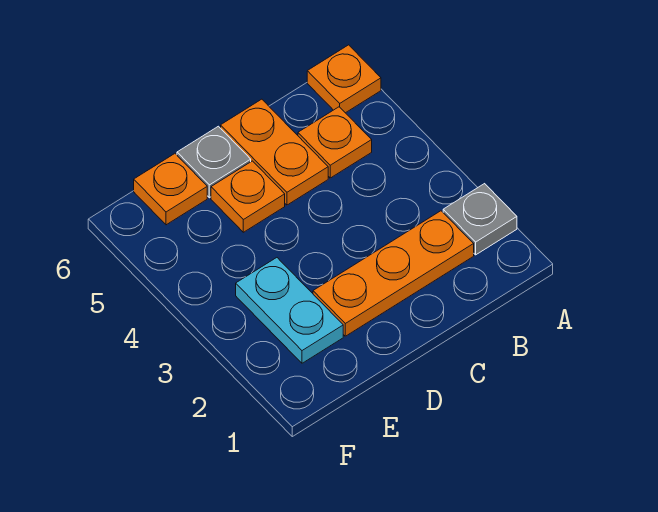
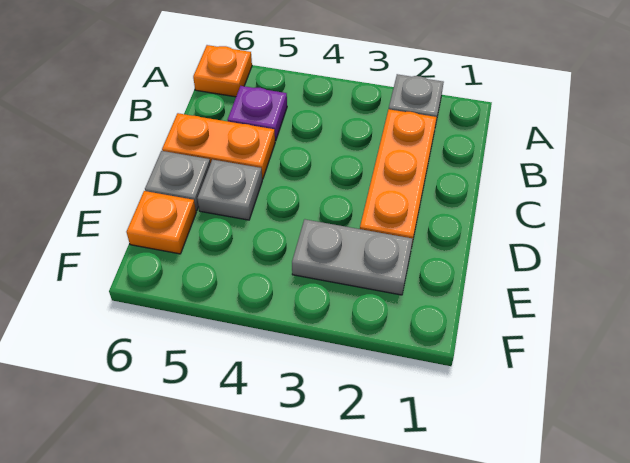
orange 1x1 plate [298,107,372,178] -> purple 1x1 plate [228,86,287,141]
orange 1x1 plate [211,161,285,232] -> grey 1x1 plate [197,159,262,220]
cyan 1x2 plate [236,258,343,363] -> grey 1x2 plate [292,219,413,295]

